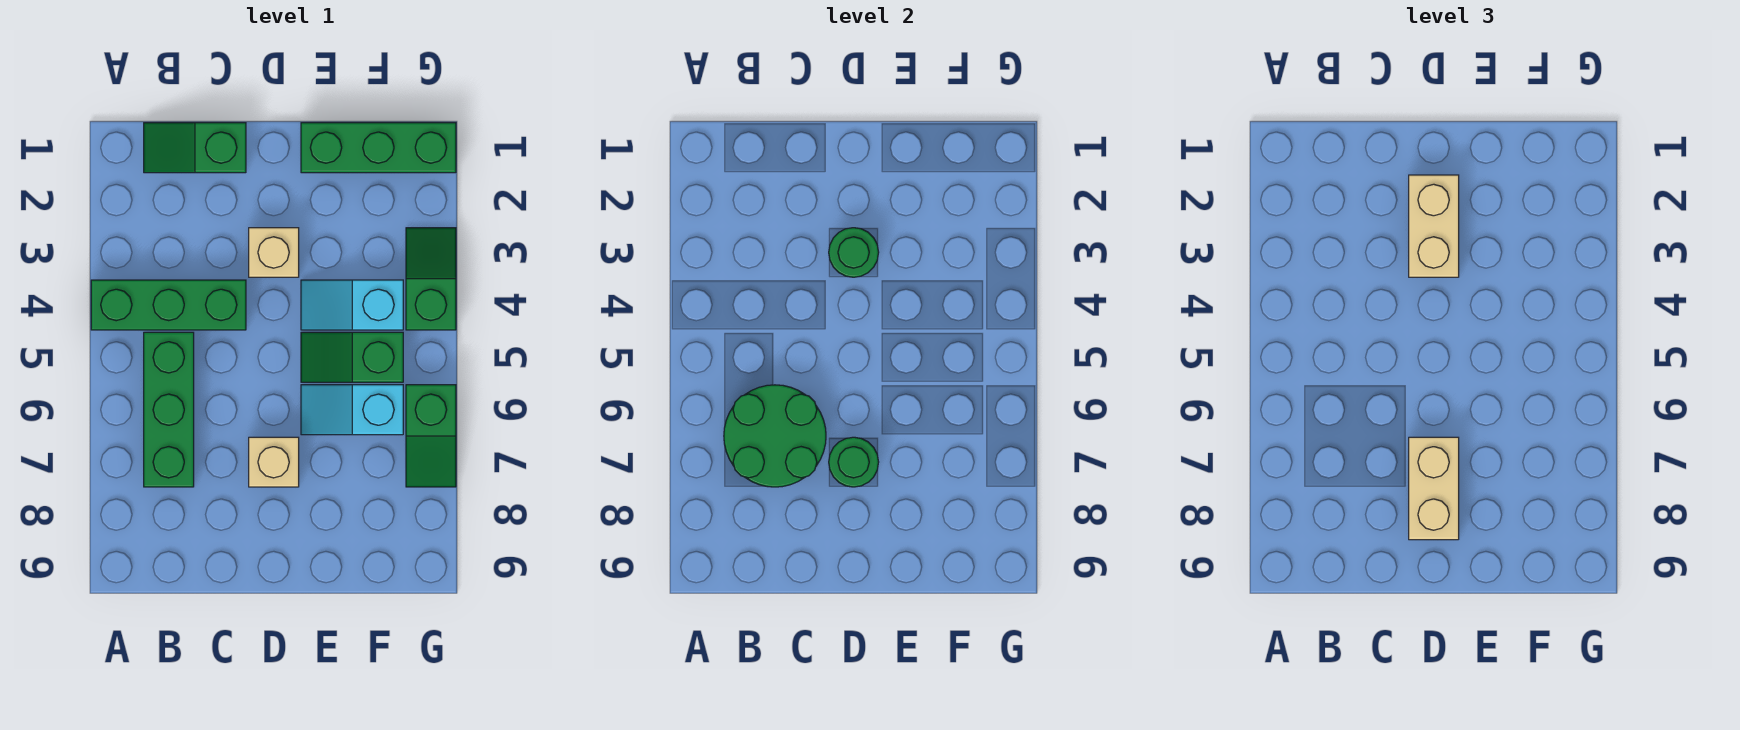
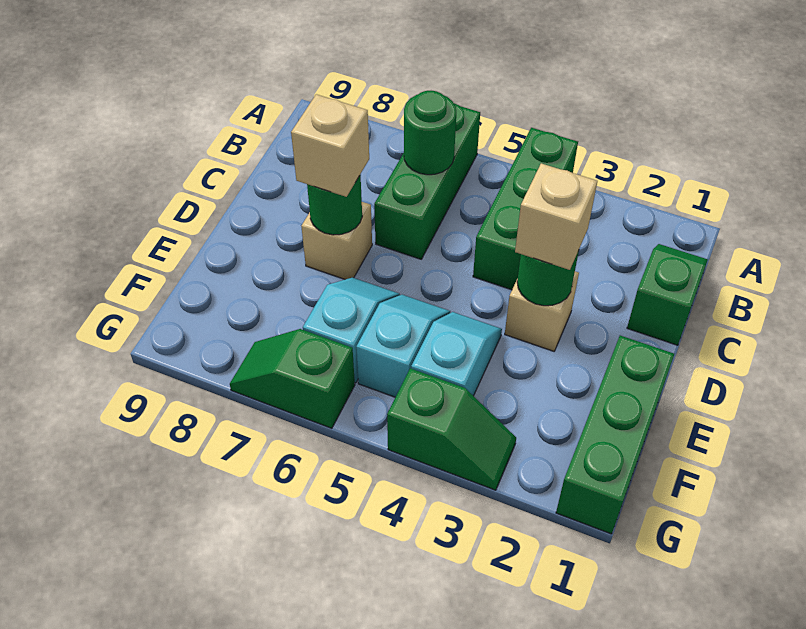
green 1x3 brick [144,332,194,487] -> green 1x3 brick turned to [374,103,480,259]
green 2x2 round brick [724,385,826,487] -> green 1x1 round brick [404,91,456,175]
tan 1x2 brick [1409,175,1459,277] -> tan 1x1 brick [515,163,597,270]
tan 1x2 brick [1409,437,1459,540] -> tan 1x1 brick [291,94,369,197]
green 1x2 slope [301,332,403,382] -> cyan 1x2 slope [356,295,450,397]

